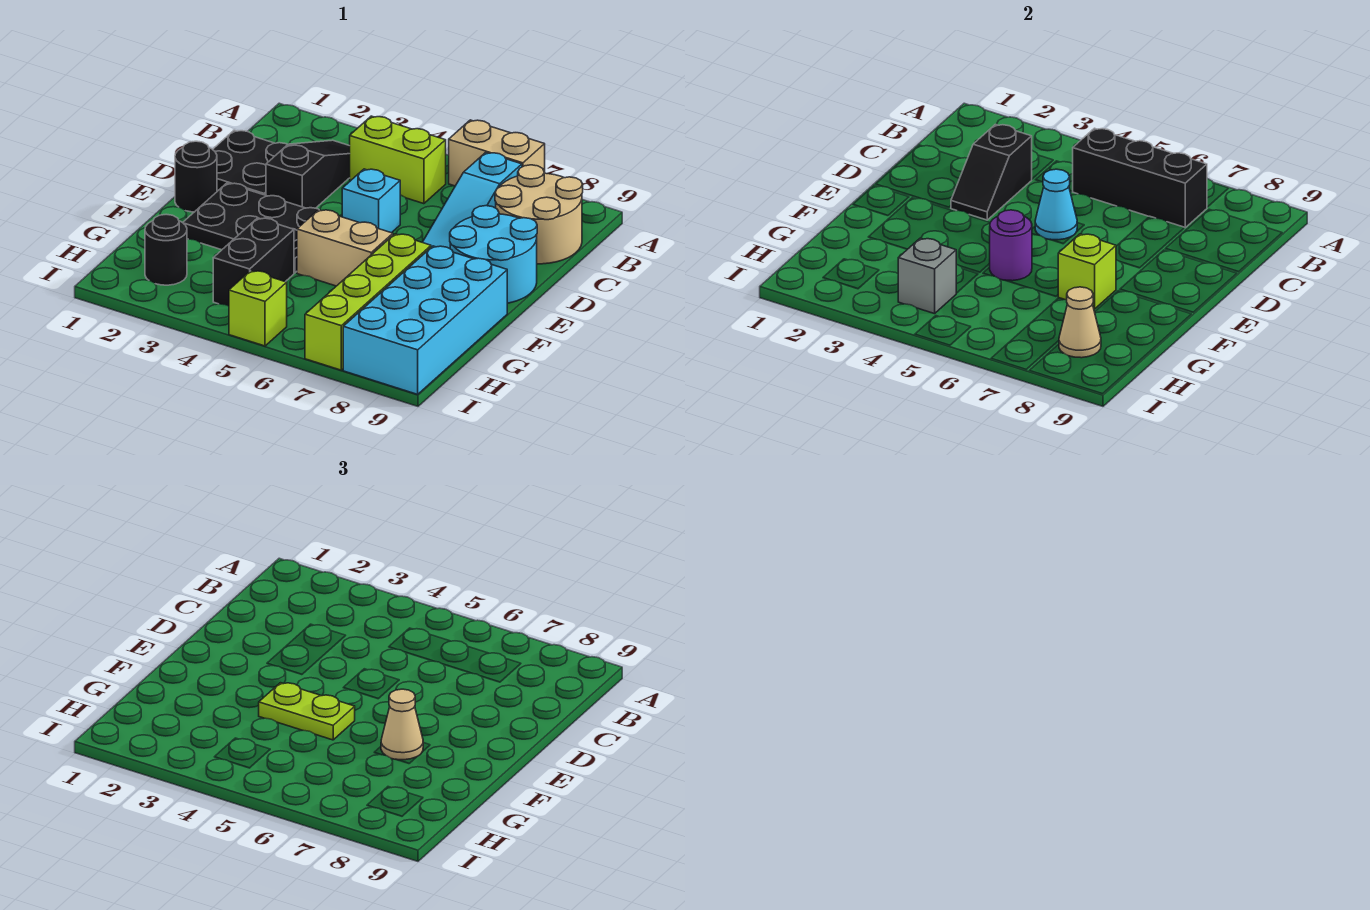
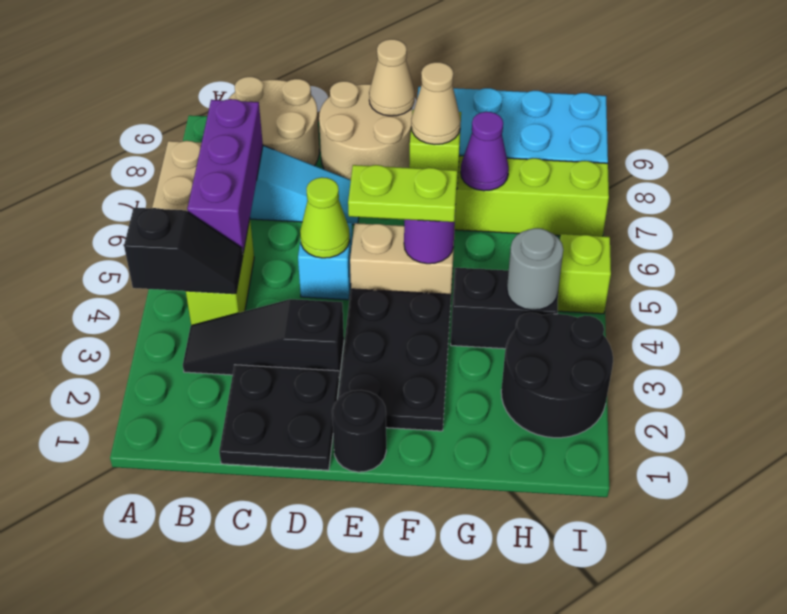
black 1x3 brick [1072,128,1207,228] -> purple 1x3 brick [187,99,263,253]
black 1x2 slope [951,124,1032,220] -> black 1x2 slope moved to [124,208,243,294]
cyan 1x1 cone [1035,169,1077,240] -> lime 1x1 cone [300,177,350,258]
cyan 2x2 round brick [450,206,537,303] -> tan 2x2 round brick [319,81,413,180]
lime 1x2 plate [259,683,355,740] -> lime 1x2 plate turned to [348,165,457,222]
tan 1x2 brick [297,210,393,286] -> tan 1x2 brick turned to [350,223,455,294]
none -> purple 1x1 cone [461,112,509,191]
black 1x1 round brick [145,214,187,285] -> black 2x2 round brick [501,313,613,438]
grey 1x1 brick [898,238,956,314] -> grey 1x1 round brick [507,228,563,310]
tan 1x1 cone [1059,287,1101,358] -> tan 1x1 cone moved to [369,39,415,116]

